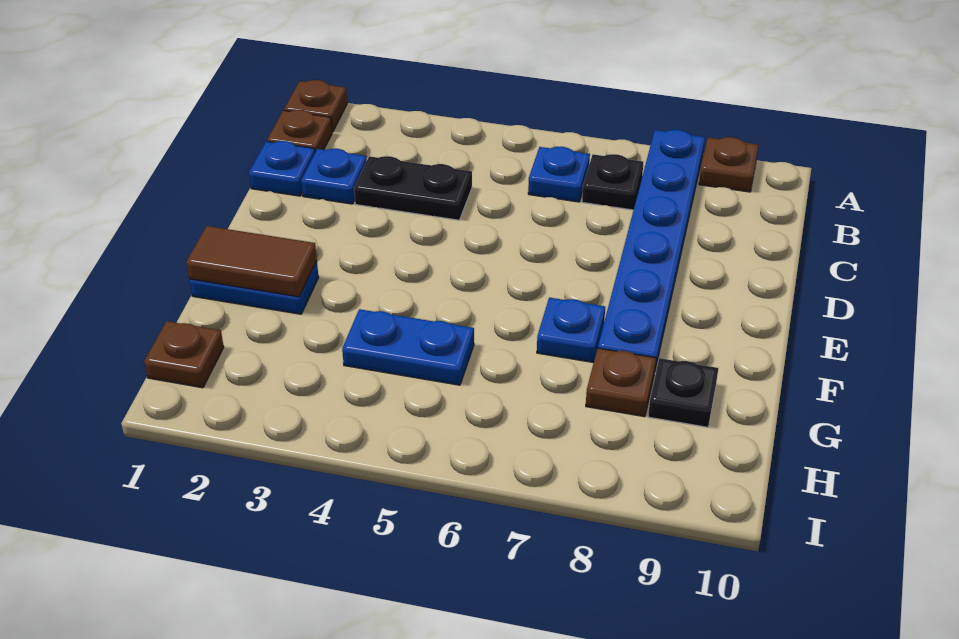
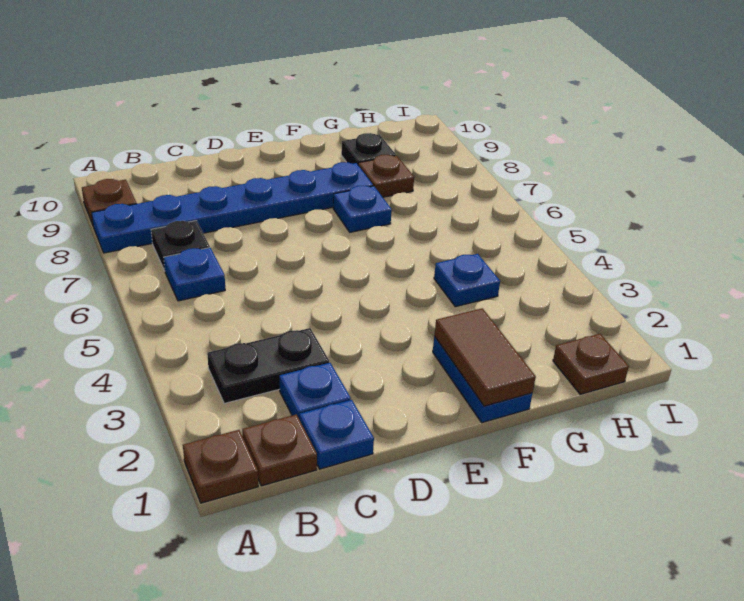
black 1x2 plate [354,156,472,220] -> black 1x2 plate turned to [207,328,329,404]
blue 1x2 plate [342,309,474,385] -> blue 1x1 plate [434,254,500,307]

